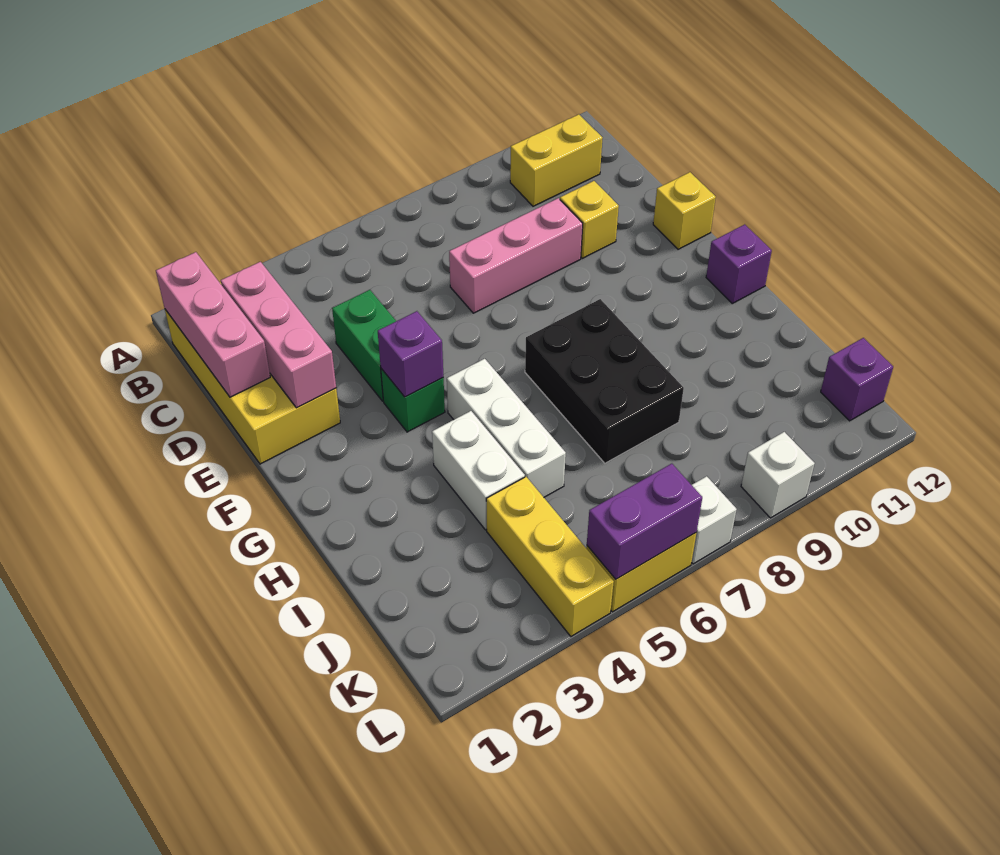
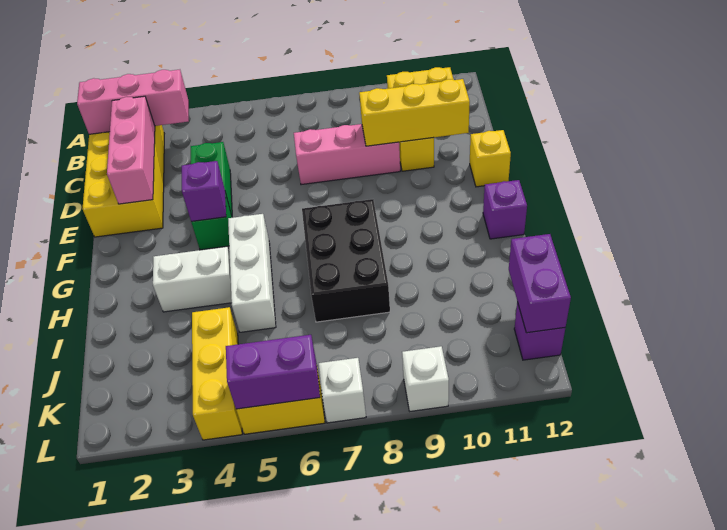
pink 1x3 brick [156,252,270,397] -> pink 1x3 brick turned to [77,70,189,134]
none -> yellow 1x3 brick [359,79,470,146]
white 1x2 brick [432,411,525,530] -> white 1x2 brick turned to [153,247,232,312]
none -> purple 1x2 brick [509,234,571,333]

